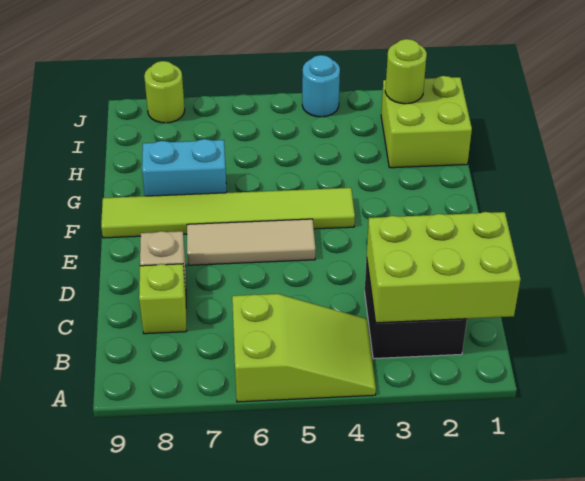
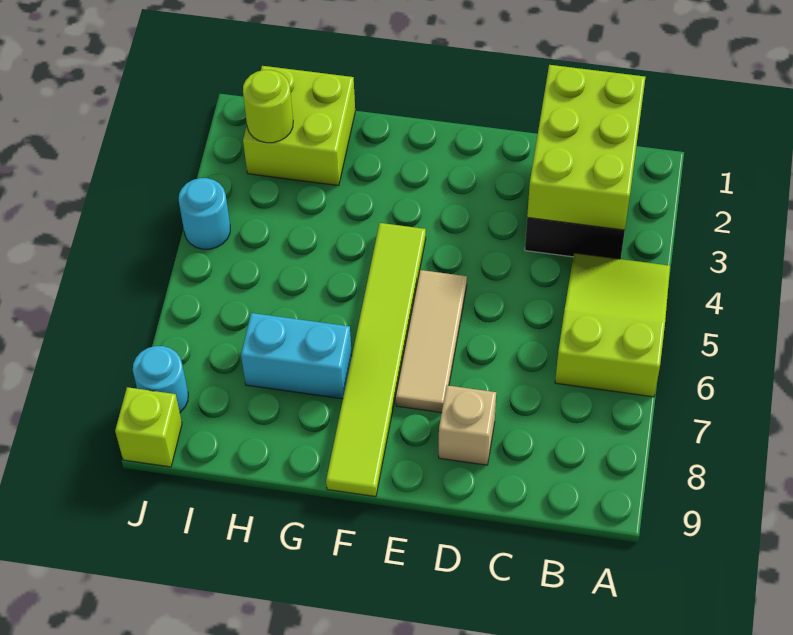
lime 1x1 brick [139,264,186,334] -> lime 1x1 brick moved to [115,387,182,467]
cyan 1x2 brick [142,139,226,196] -> cyan 1x2 brick turned to [241,313,352,399]
lime 1x1 round brick [144,61,185,123] -> cyan 1x1 round brick [133,346,188,412]

